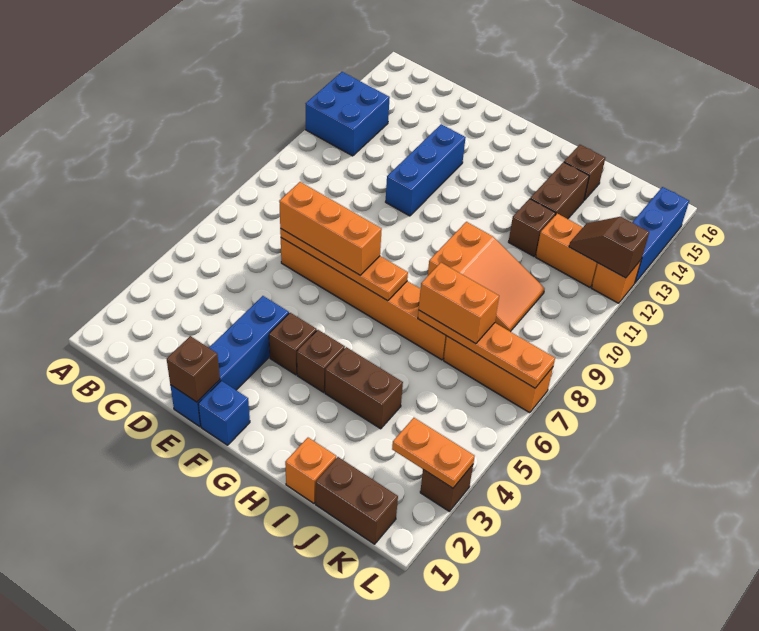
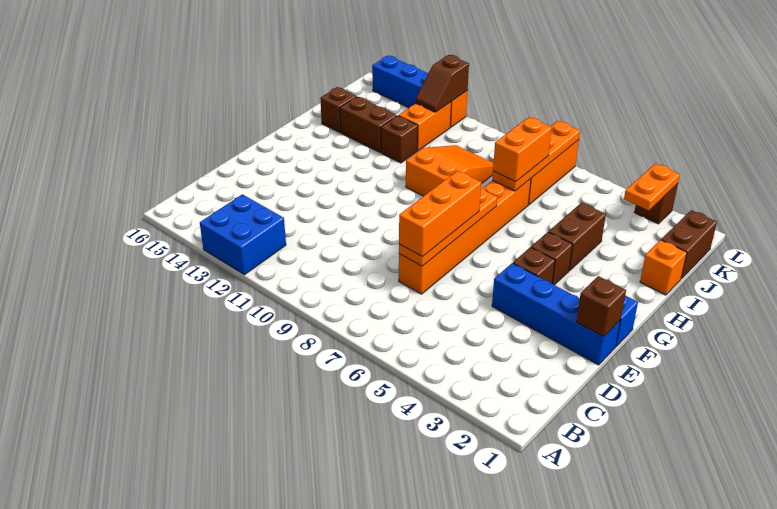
blue 1x3 brick [386,124,466,216] -> none

